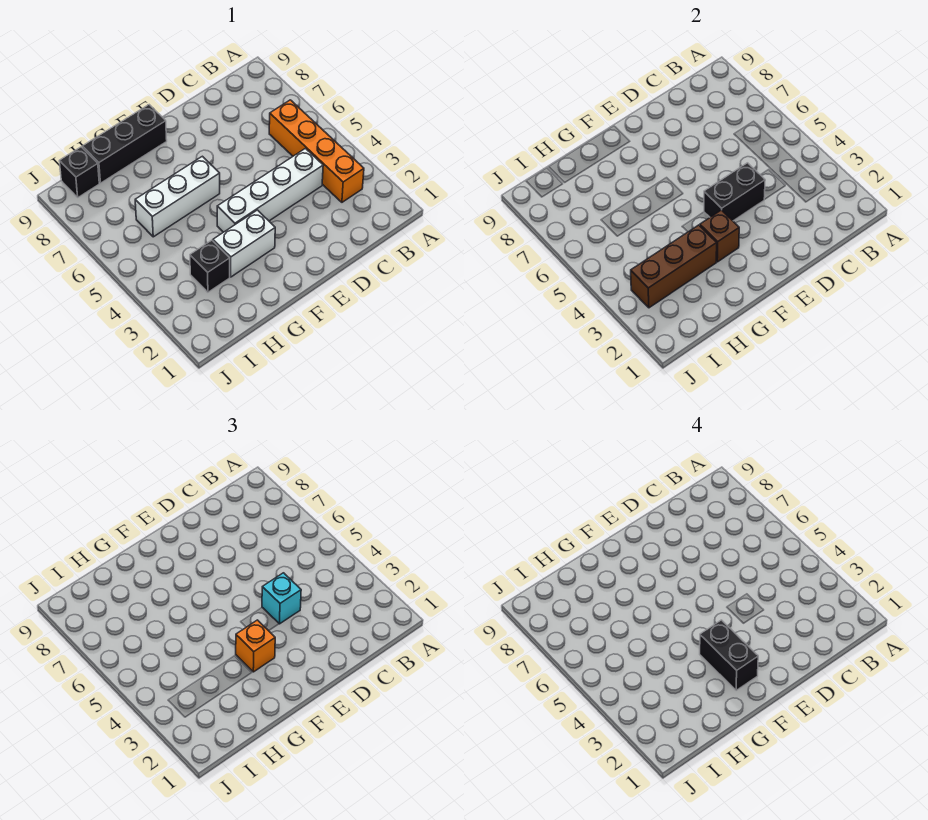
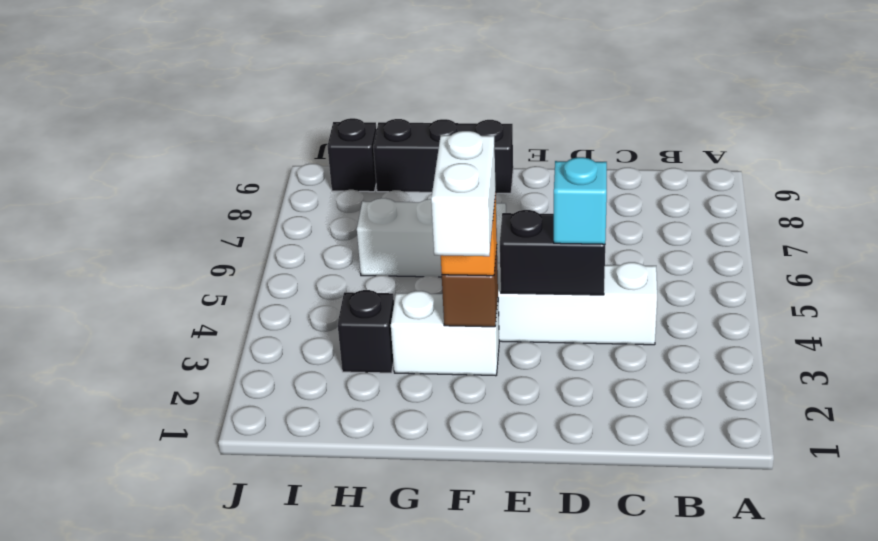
orange 1x4 brick [269,100,364,202] -> none
black 1x2 brick [700,620,758,690] -> white 1x2 brick [431,131,496,256]
brown 1x3 brick [631,225,717,308] -> none

